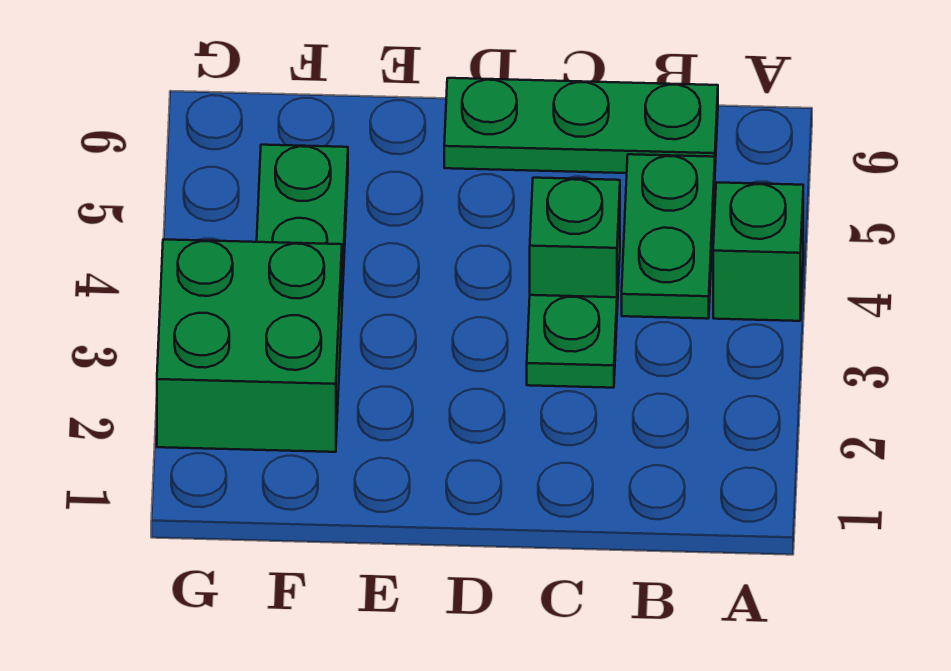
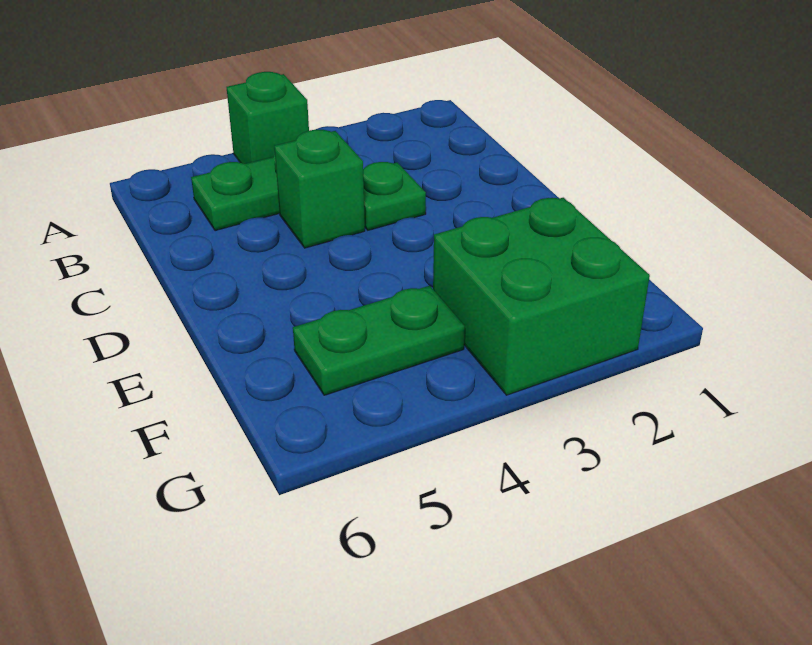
green 1x3 plate [444,78,718,173] -> none

